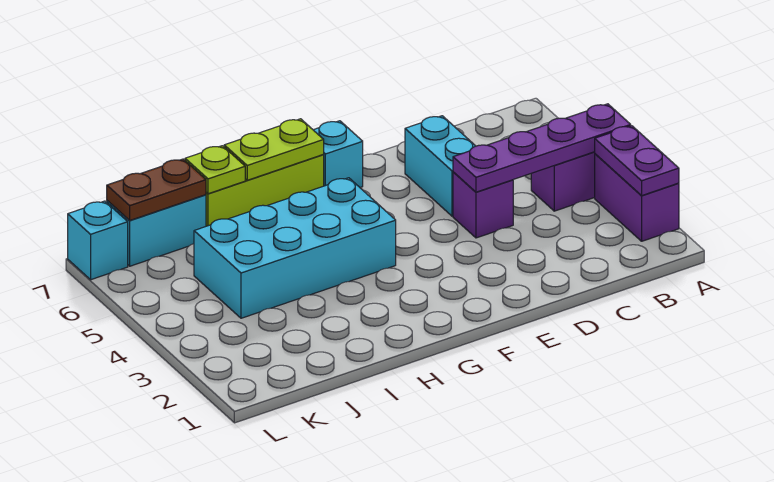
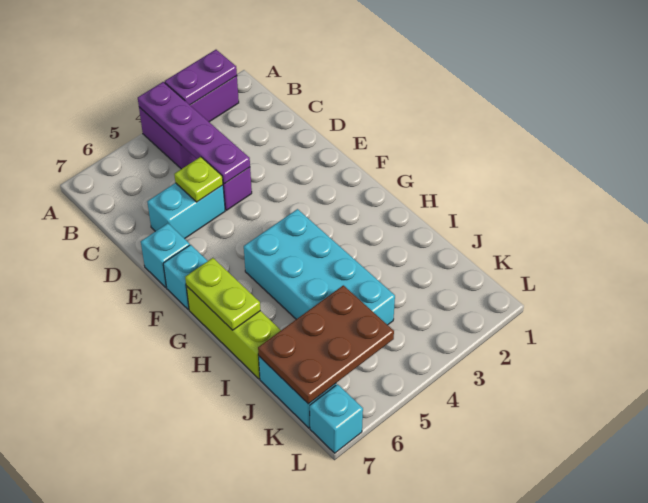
none -> cyan 1x1 brick [141,224,190,287]
lime 1x1 plate [185,146,245,194] -> lime 1x1 plate moved to [174,157,223,202]
brown 1x2 plate [107,159,206,220] -> brown 2x3 plate [258,285,394,404]

